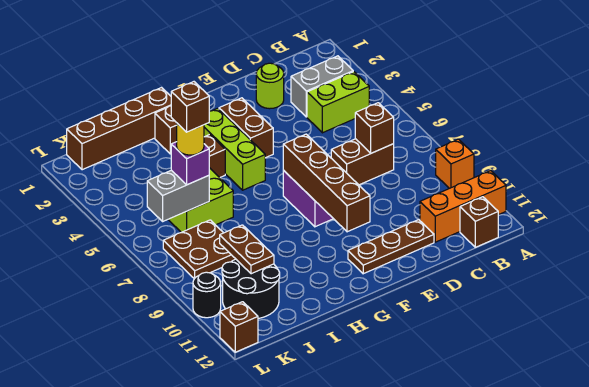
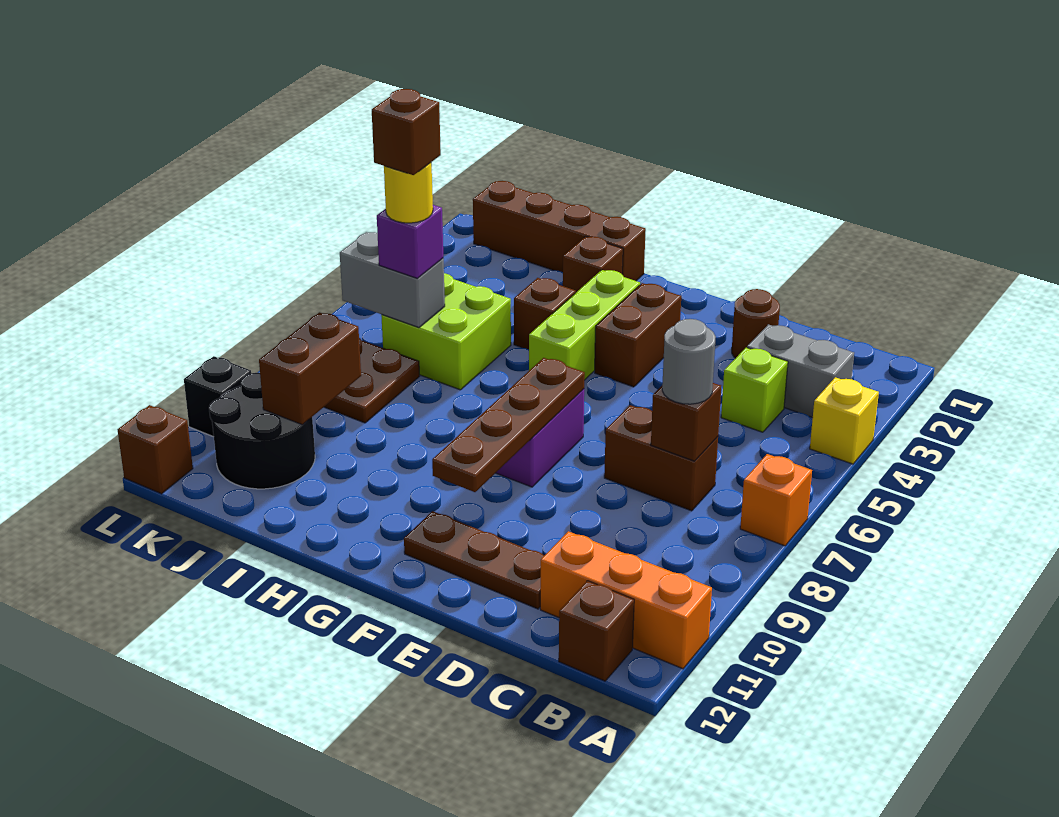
none -> yellow 1x1 brick [810,377,879,464]
orange 1x1 brick [436,139,474,188] -> orange 1x1 brick moved to [740,454,812,546]
lime 1x2 brick [307,72,369,133] -> lime 1x1 brick [721,348,788,432]
none -> grey 1x1 round brick [662,319,716,404]
lime 1x1 round brick [256,63,284,109] -> brown 1x1 round brick [732,289,780,358]
brown 1x4 brick [283,134,370,232] -> brown 1x4 plate [432,358,585,492]
brown 1x2 plate [220,225,274,274] -> brown 1x2 brick [259,312,361,425]
black 1x1 round brick [193,272,221,318] -> black 1x1 brick [184,356,251,437]

